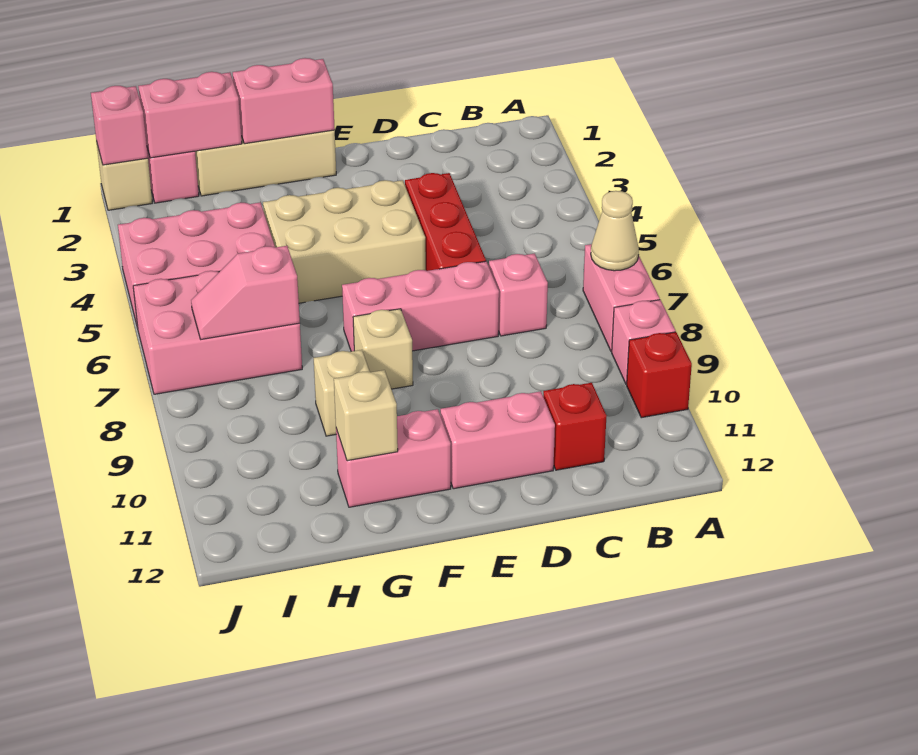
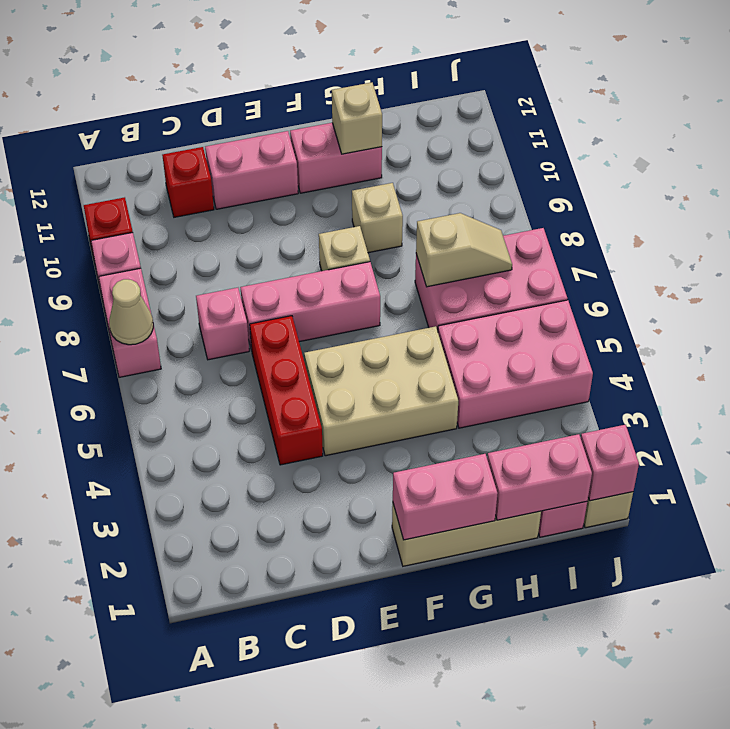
pink 1x2 slope [191,246,300,339] -> tan 1x2 slope [416,213,512,287]

